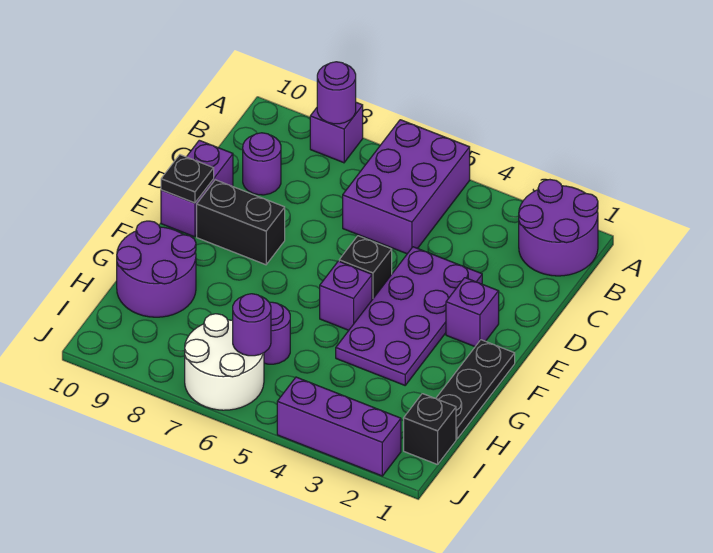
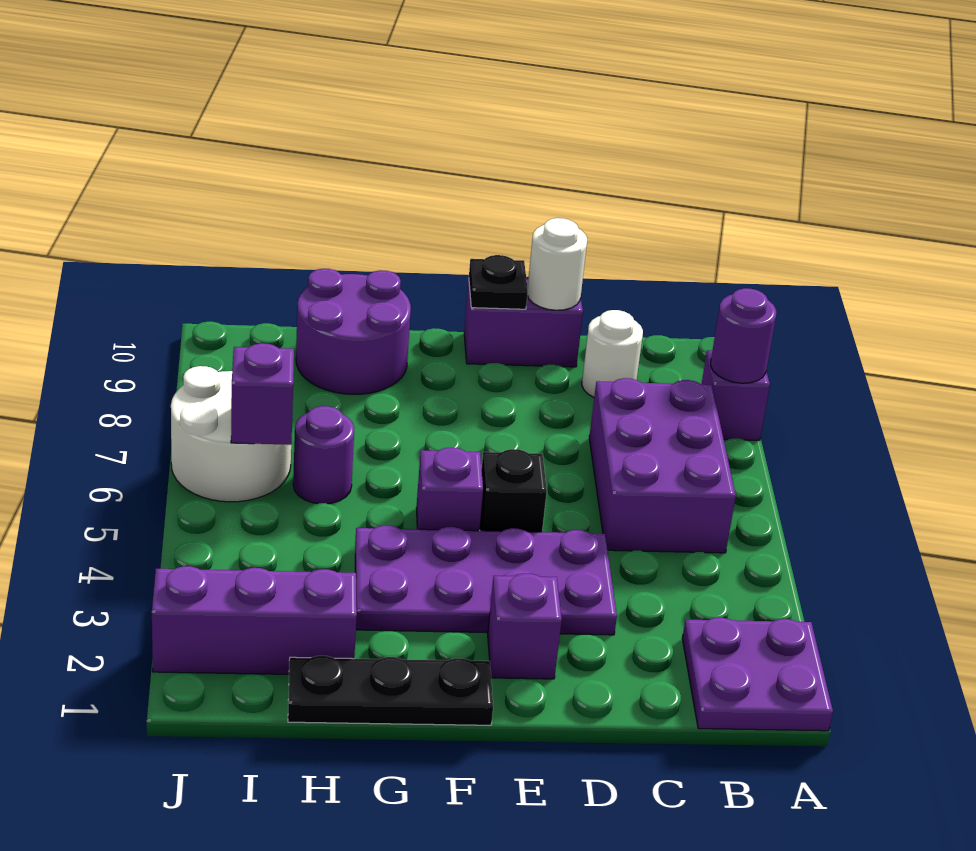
purple 2x2 round brick [519,180,598,276] -> purple 2x2 plate [682,618,833,731]
purple 2x3 brick [343,120,470,254] -> purple 2x3 brick turned to [589,378,736,553]
purple 1x1 round brick [243,133,281,195] -> white 1x1 round brick [582,310,643,397]
none -> white 1x1 round brick [527,218,587,310]
black 1x2 brick [197,180,285,265] -> none
black 1x1 brick [404,394,456,464] -> none
purple 1x1 round brick [233,294,271,356] -> purple 1x1 brick [231,343,294,445]
purple 1x3 brick [277,377,401,476] -> purple 1x3 brick turned to [152,566,357,674]

